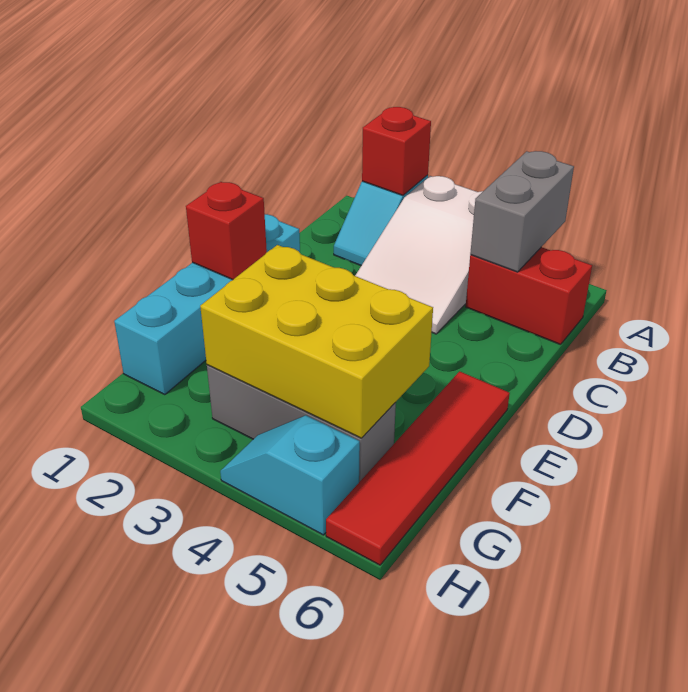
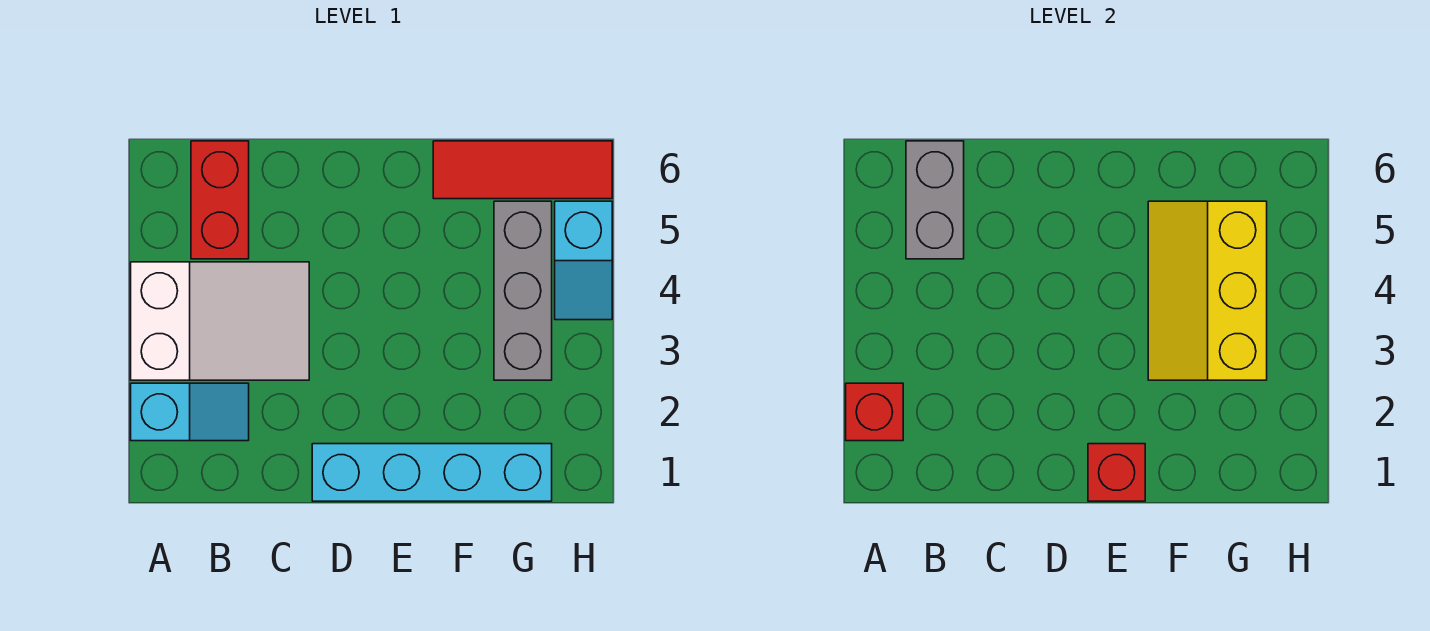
grey 1x2 brick [470,151,574,272] -> grey 1x2 brick turned to [906,141,964,259]
red 1x4 tile [326,371,510,565] -> red 1x3 tile [433,141,612,199]
yellow 2x3 brick [200,245,433,438] -> yellow 2x3 slope [1148,201,1267,380]

